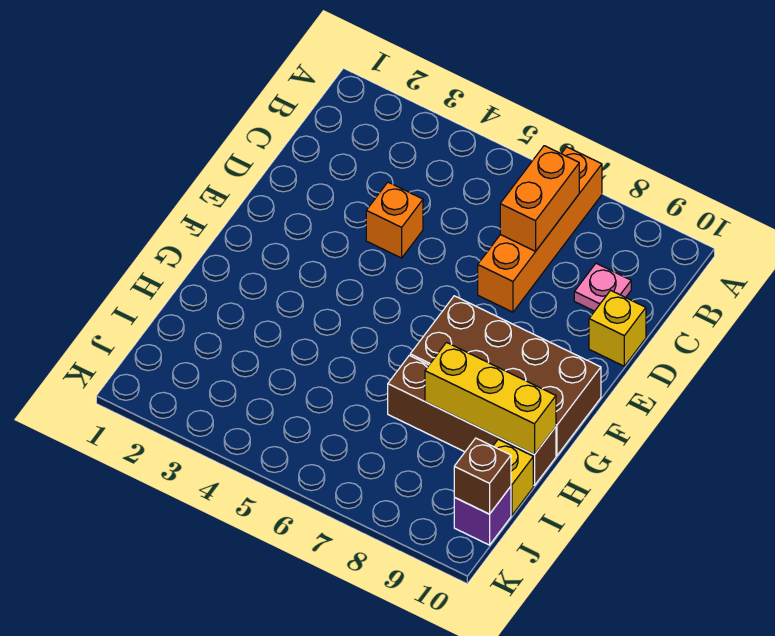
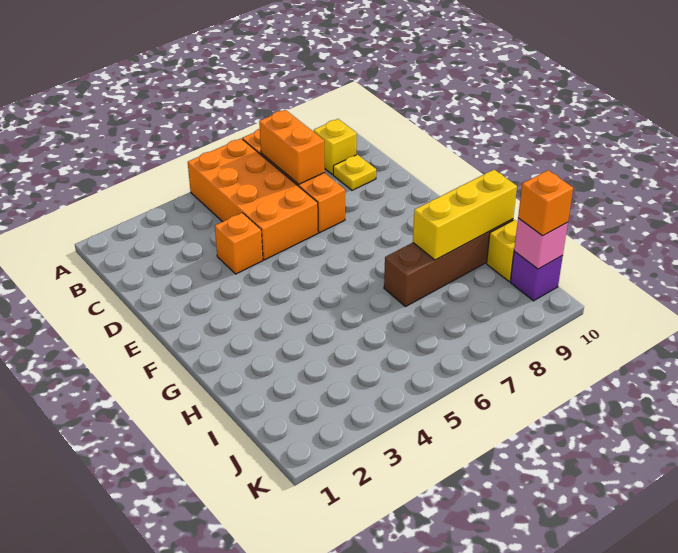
none -> orange 2x4 brick [188,138,318,260]
pink 1x1 plate [574,263,631,311] -> yellow 1x1 plate [333,154,376,190]
yellow 1x1 brick [589,290,646,366] -> yellow 1x1 brick moved to [314,119,357,175]
brown 2x4 brick [410,296,601,456] -> none
brown 1x1 brick [454,438,511,514] -> pink 1x1 brick [514,218,568,269]
none -> orange 1x1 brick [518,170,573,236]

